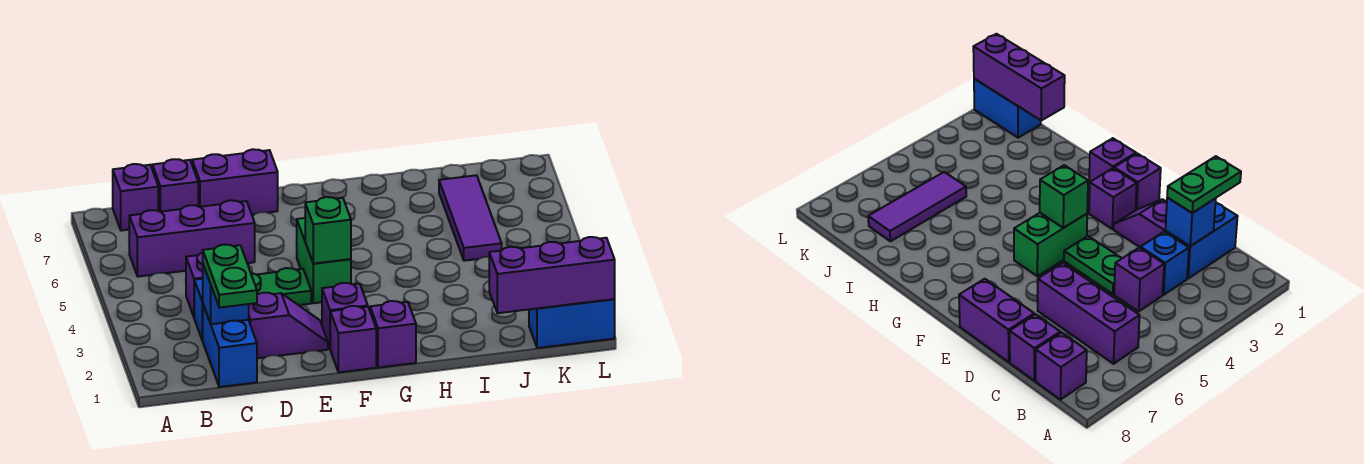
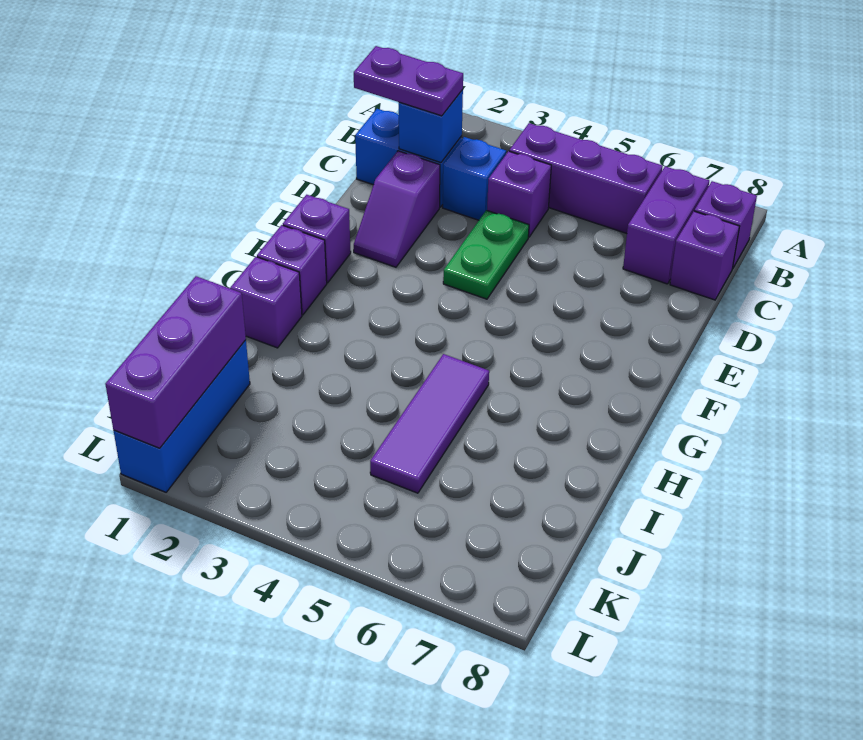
purple 1x3 brick [129,200,255,277] -> purple 1x3 brick turned to [509,123,663,233]
green 1x2 plate [203,245,257,308] -> purple 1x2 plate [354,46,463,116]
purple 1x2 brick [192,149,278,214] -> purple 1x2 brick moved to [623,166,709,284]
purple 1x1 brick [322,283,368,348] -> purple 1x1 brick moved to [230,257,302,348]
green 1x2 brick [297,218,351,303] -> none
green 1x1 brick [305,197,351,264] -> none
purple 1x3 tile [439,175,502,261] -> purple 1x3 tile turned to [370,354,489,493]
blue 1x2 brick [529,299,615,348] -> blue 1x3 brick [113,340,250,492]

